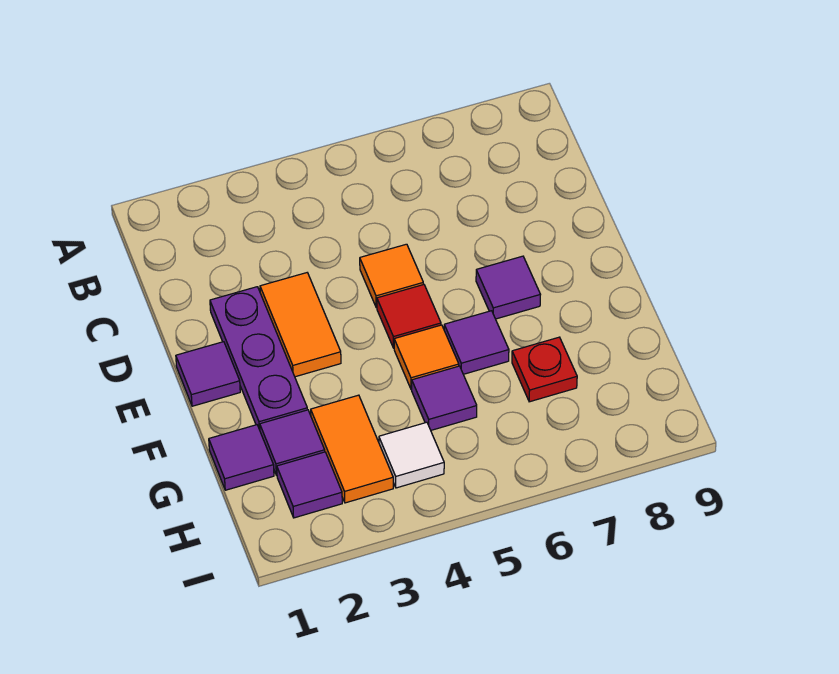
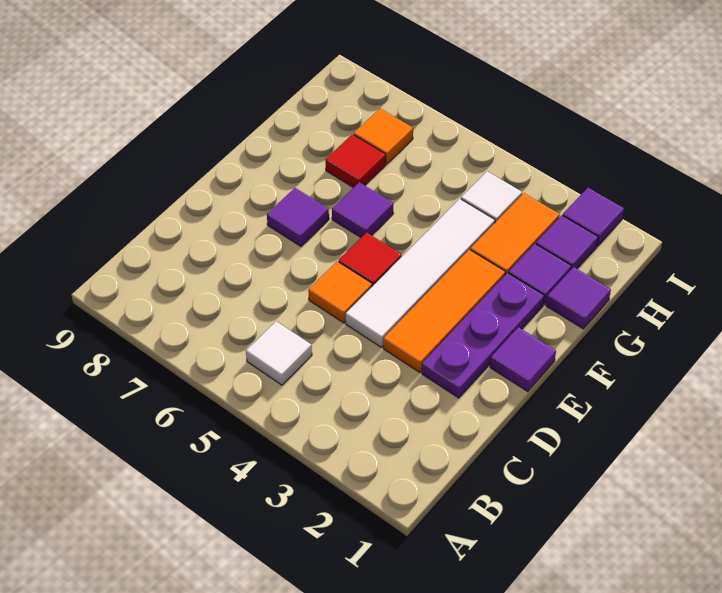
none -> white 1x1 tile [246,321,312,385]
orange 1x2 tile [260,273,341,377] -> orange 1x3 tile [383,250,505,372]
none -> white 1x4 tile [346,199,495,347]
orange 1x1 tile [394,325,459,389] -> orange 1x1 tile moved to [354,108,413,164]
purple 1x1 tile [412,366,477,430] -> purple 1x1 tile moved to [563,188,624,246]
red 1x1 plate [512,337,577,402] -> red 1x1 tile [325,134,386,188]

